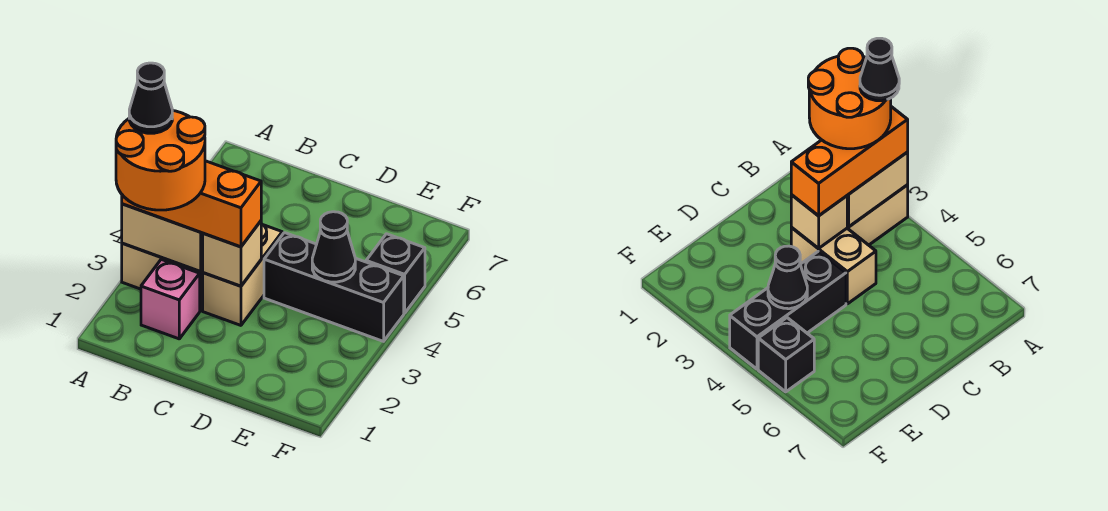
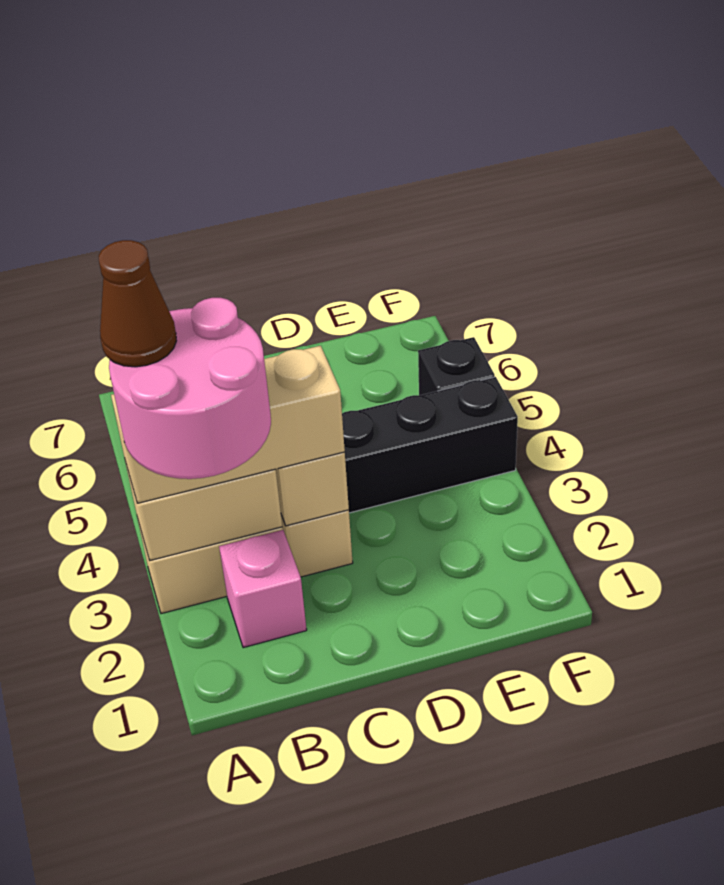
orange 2x2 round brick [116,110,205,210] -> pink 2x2 round brick [109,298,271,479]
orange 1x3 brick [122,161,261,247] -> tan 1x3 brick [111,346,345,503]
black 1x1 cone [129,63,172,133] -> brown 1x1 cone [99,240,176,367]
black 1x1 cone [312,212,355,282] -> none

